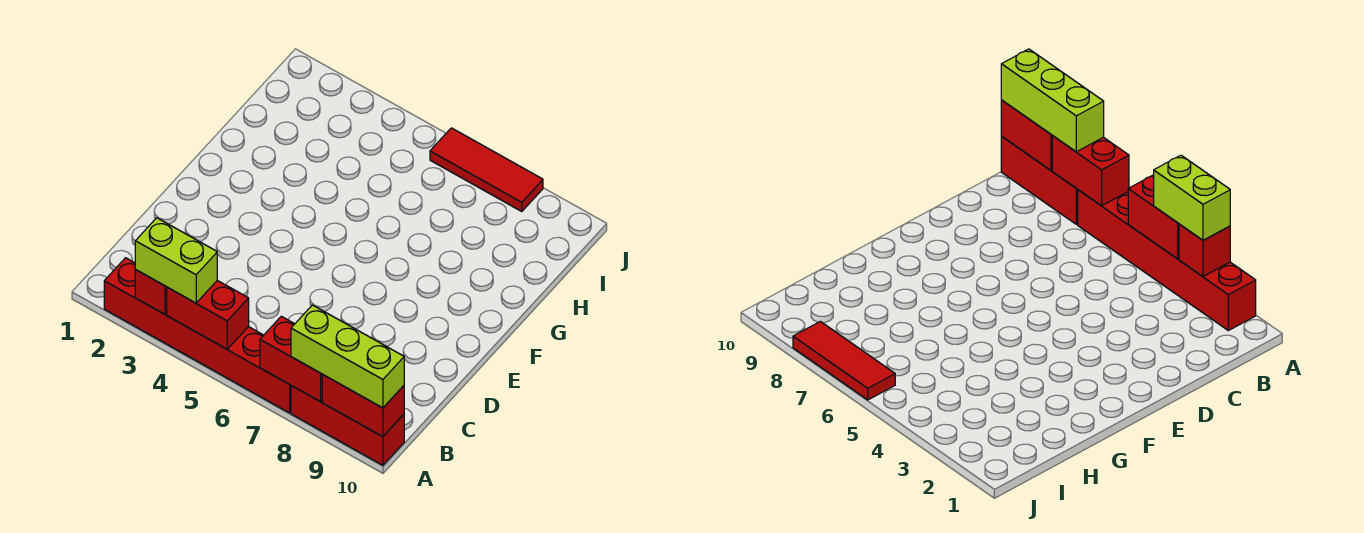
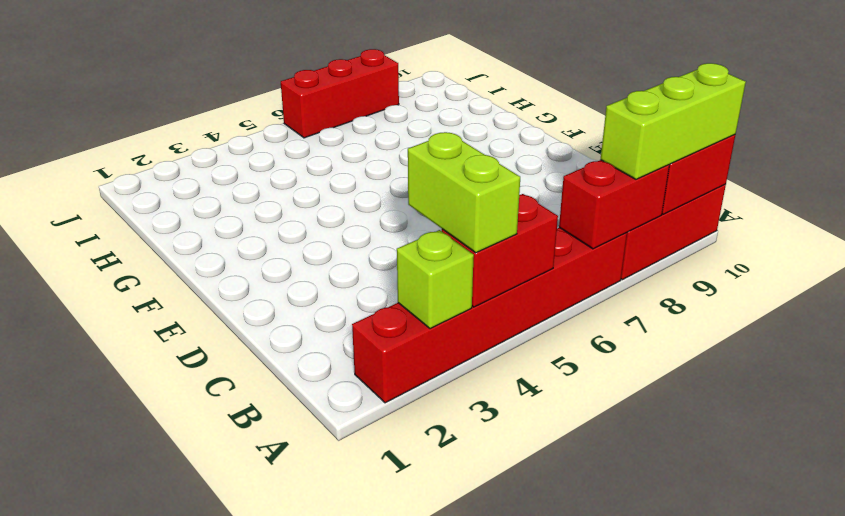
red 1x1 brick [135,270,167,314] -> lime 1x1 brick [397,230,474,329]
lime 1x2 brick [135,218,217,303] -> lime 1x2 brick turned to [408,132,520,253]
red 1x3 tile [430,128,543,212] -> red 1x3 brick [281,49,399,138]

